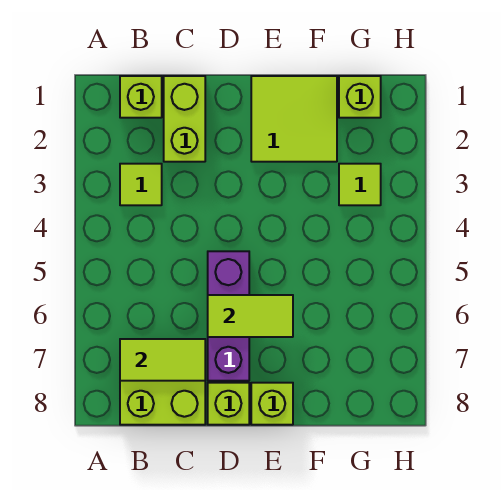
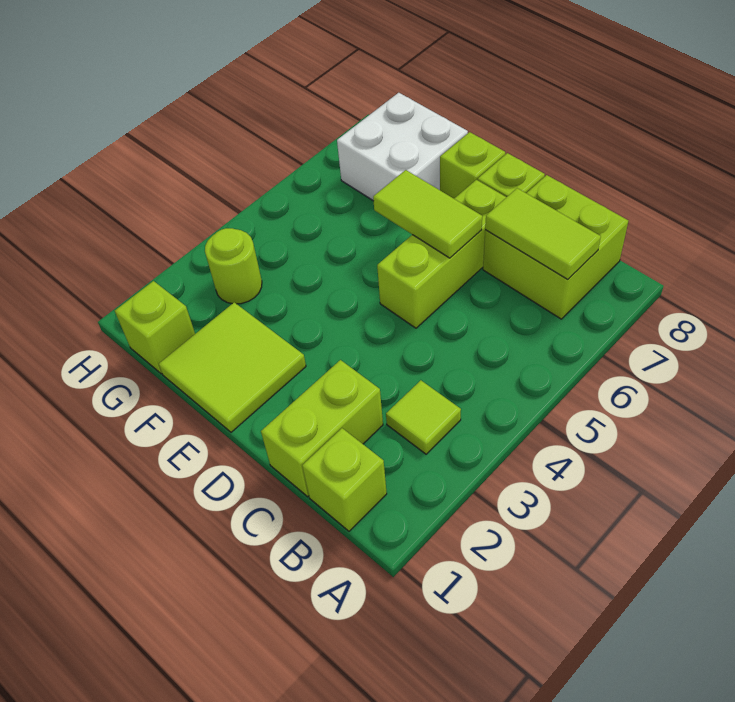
purple 1x3 brick [208,251,249,381] -> lime 1x3 brick [377,180,506,328]
none -> white 2x2 brick [337,93,468,200]
lime 1x1 tile [339,164,381,205] -> lime 1x1 round brick [205,228,262,304]

